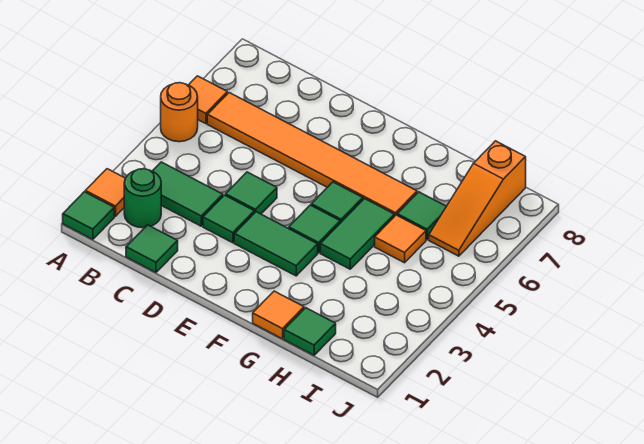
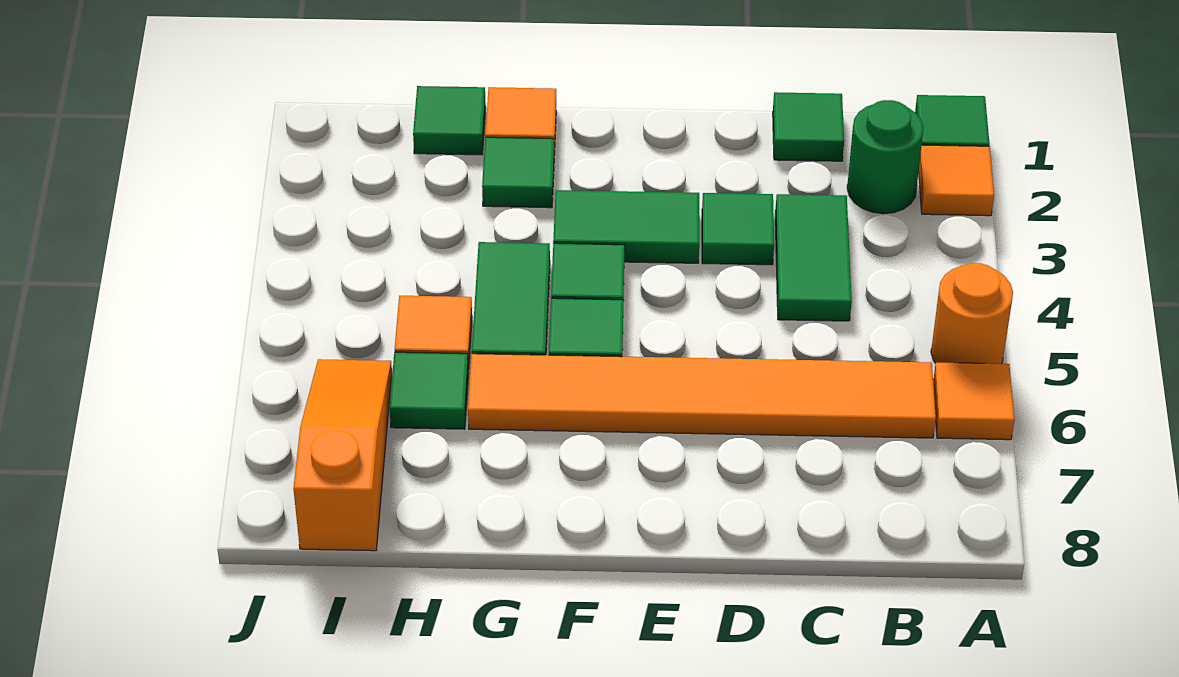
green 1x2 tile [153,162,223,226] -> green 1x2 tile turned to [775,194,852,321]
green 1x1 tile [225,172,277,214] -> green 1x1 tile moved to [482,137,554,208]

